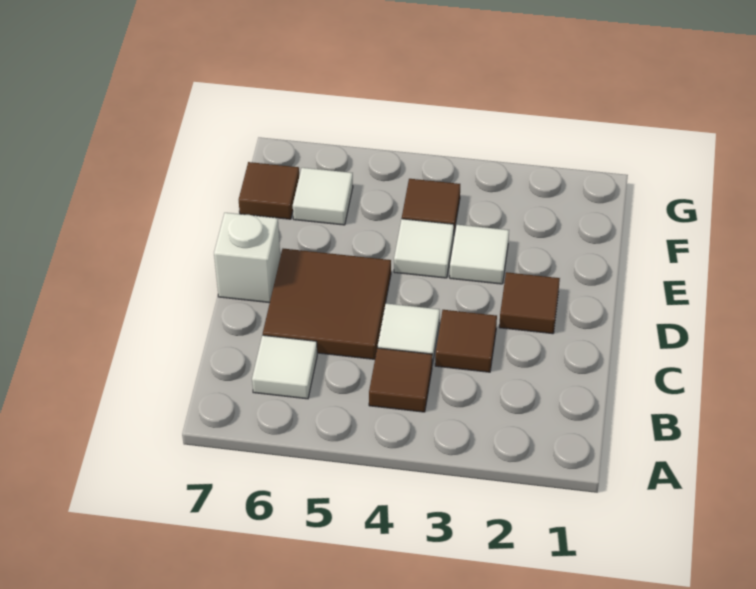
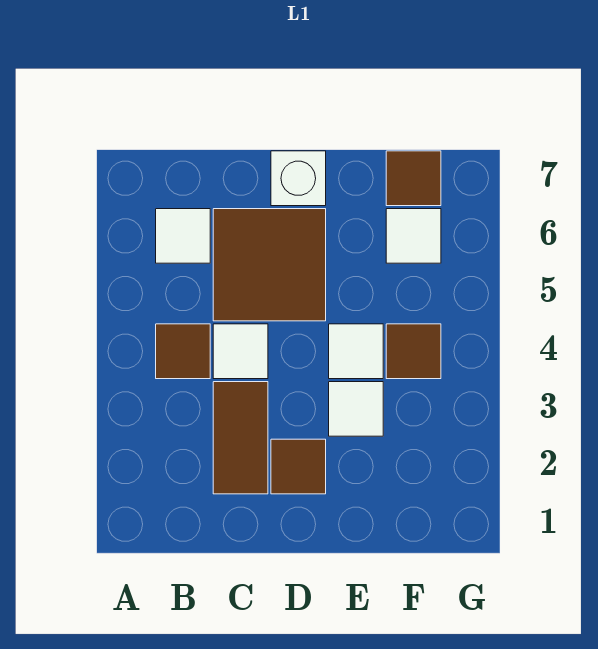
brown 1x1 tile [435,310,497,372] -> brown 1x2 tile [213,382,268,494]

